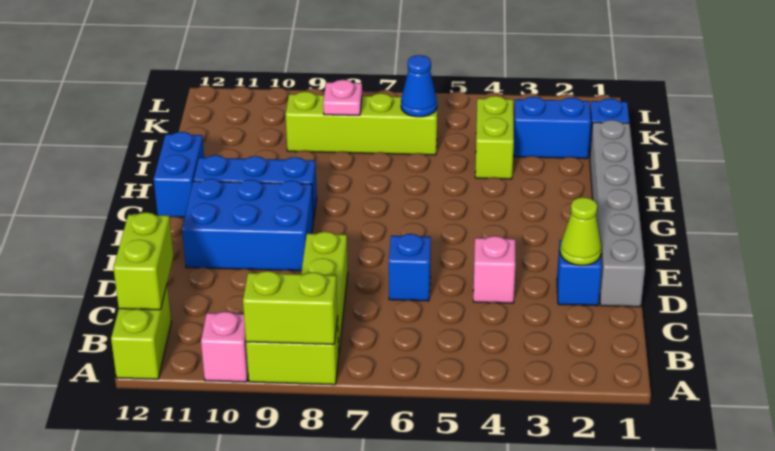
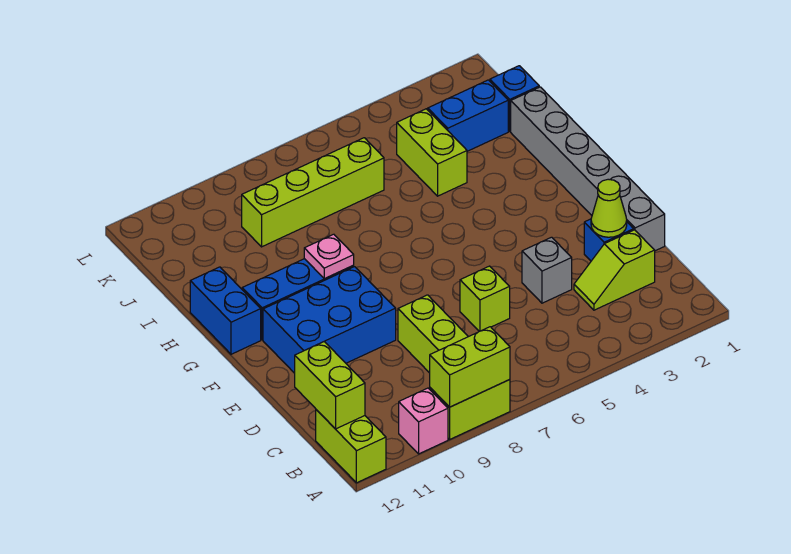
none -> lime 1x2 slope [574,230,655,310]
pink 1x1 brick [473,236,515,303] -> grey 1x1 brick [522,237,572,303]
blue 1x1 brick [389,234,431,301] -> lime 1x1 brick [460,266,510,331]
blue 1x1 cone [401,55,437,117] -> none
pink 1x1 plate [323,80,362,115] -> pink 1x1 plate moved to [304,234,354,279]

